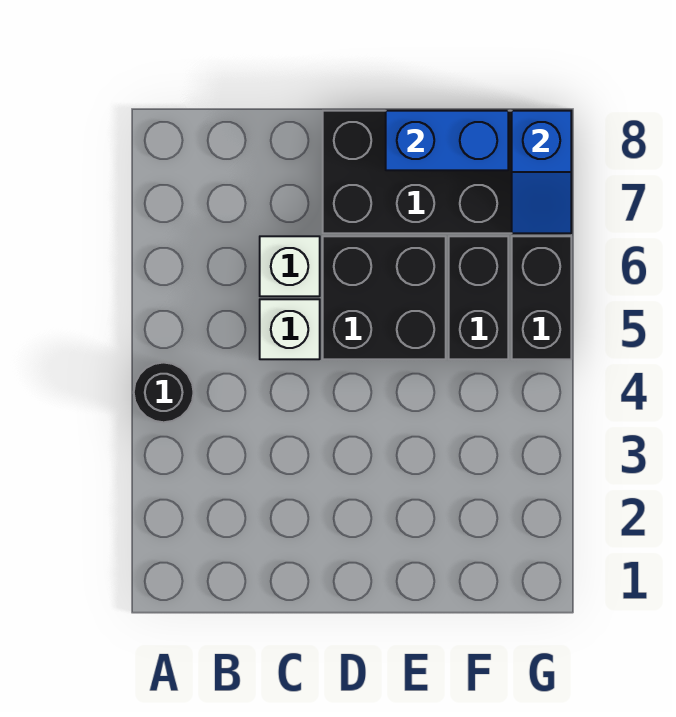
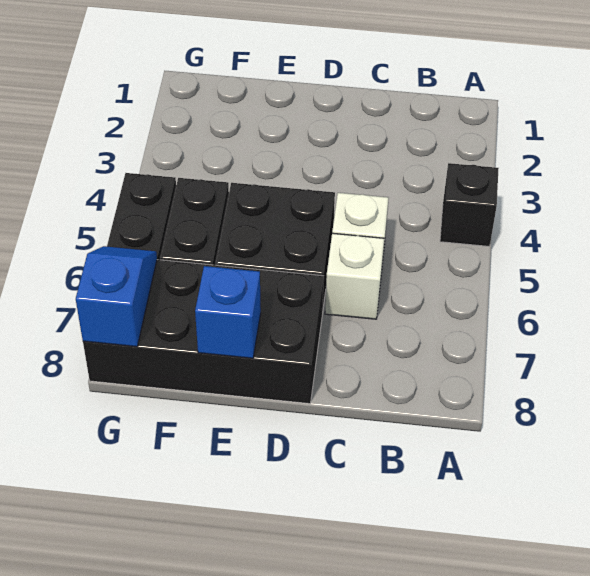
black 1x1 round brick [134,362,194,422] -> black 1x1 brick [440,163,499,247]
blue 1x2 brick [386,111,508,170] -> blue 1x1 brick [195,266,261,358]

